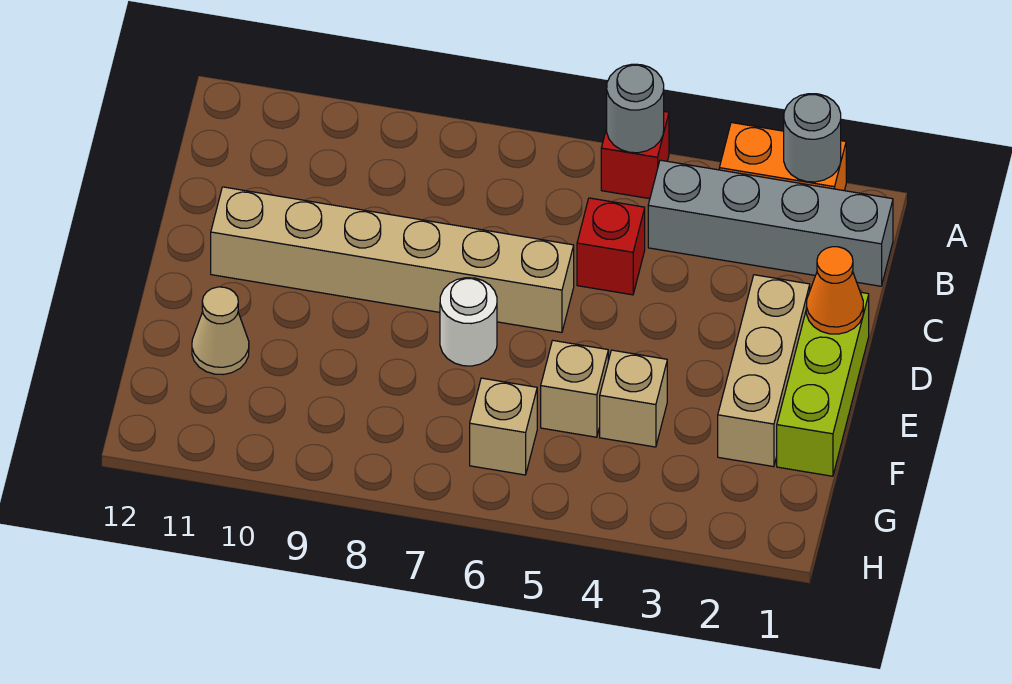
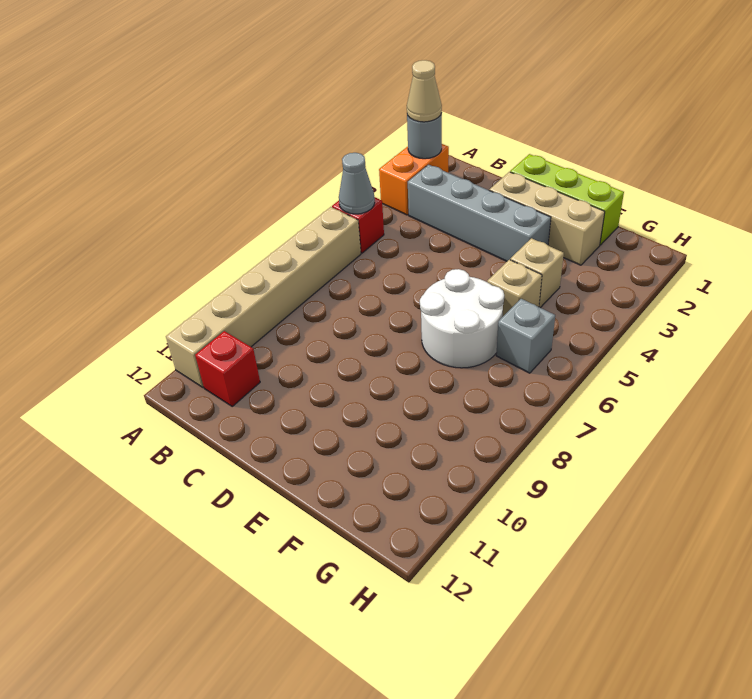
grey 1x1 round brick [607,64,664,153] -> grey 1x1 cone [339,153,375,214]
grey 1x4 brick [648,160,893,286] -> grey 1x4 brick turned to [408,165,551,261]
red 1x1 brick [577,198,645,295] -> red 1x1 brick moved to [195,331,260,406]
orange 1x1 cone [806,247,863,334] -> none
tan 1x6 brick [211,187,574,333] -> tan 1x6 brick moved to [166,207,361,387]
white 1x1 round brick [440,278,497,366] -> white 2x2 round brick [420,269,504,368]
tan 1x1 cone [192,287,249,375] -> tan 1x1 cone moved to [407,60,442,122]
tan 1x1 brick [470,378,537,475] -> grey 1x1 brick [496,299,555,373]

